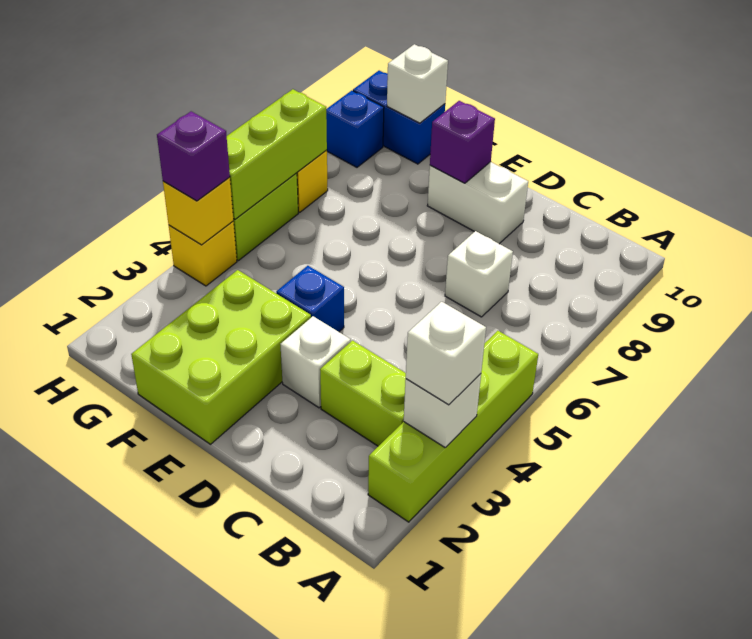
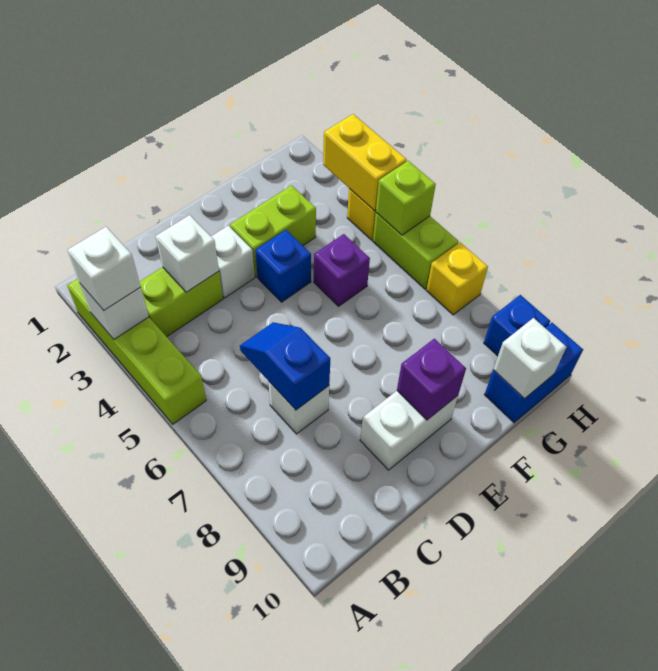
none -> white 1x1 brick [155,215,219,292]
none -> blue 1x2 slope [240,322,330,410]
lime 2x3 brick [131,270,311,444] -> lime 1x2 brick [230,186,316,277]
yellow 1x1 brick [163,177,233,245] -> yellow 1x2 brick [323,114,407,211]
purple 1x1 brick [157,111,230,201] -> purple 1x1 brick moved to [314,234,370,306]
lime 1x3 brick [227,89,327,219] -> lime 1x1 brick [376,161,436,235]

